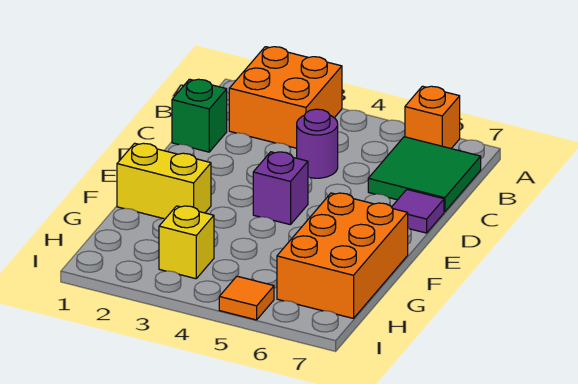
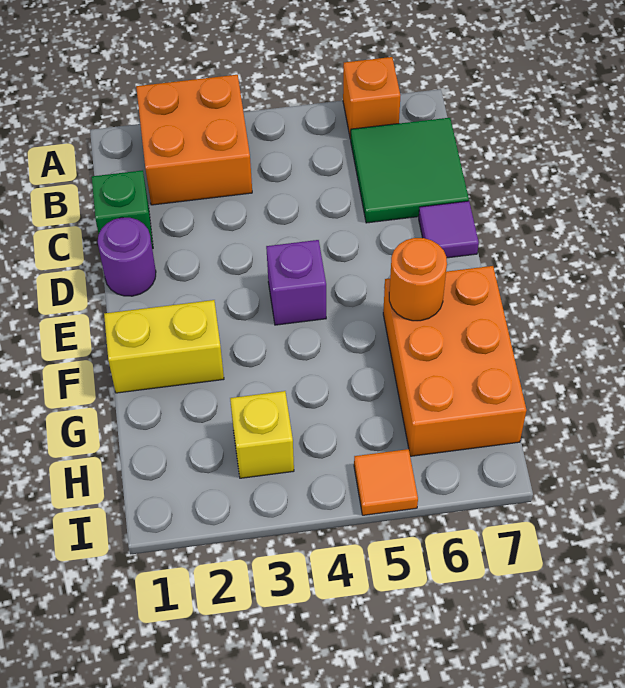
purple 1x1 round brick [297,109,338,178] -> purple 1x1 round brick moved to [98,218,156,296]
none -> orange 1x1 round brick [389,238,447,321]

